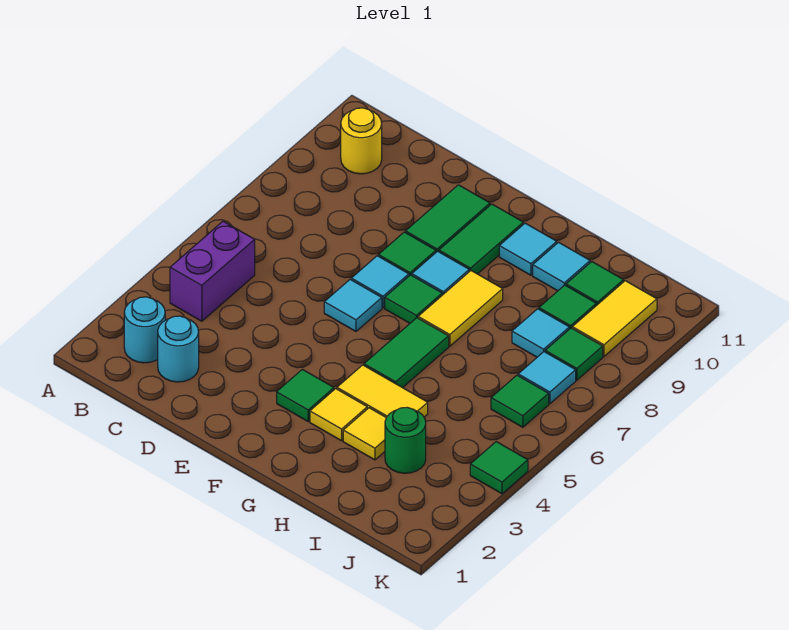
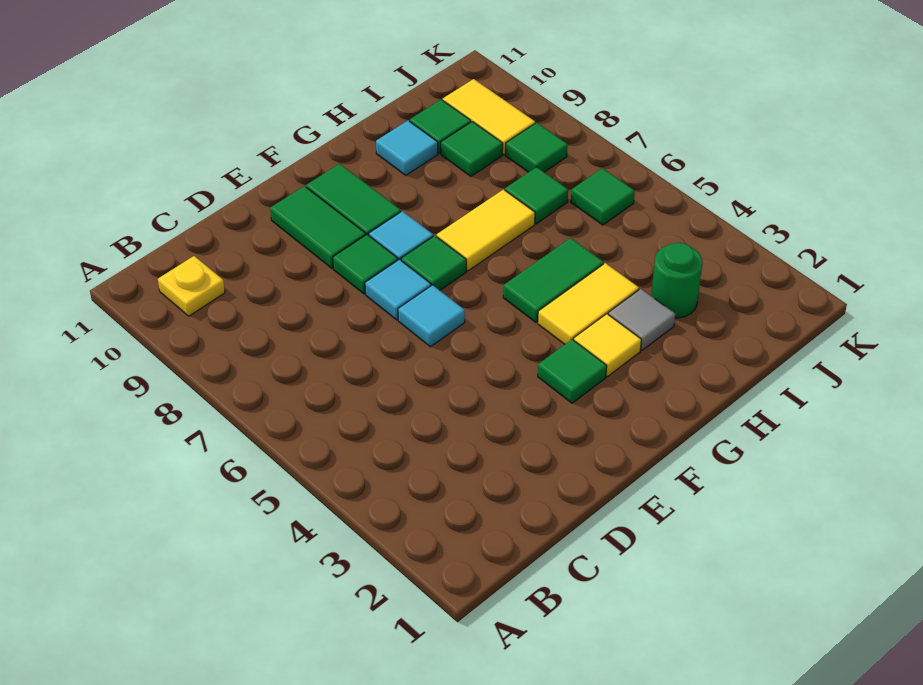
cyan 1x1 round brick [124,297,165,363] -> none
purple 1x2 brick [170,221,255,321] -> none
yellow 1x1 round brick [341,108,382,174] -> yellow 1x1 plate [158,256,225,316]
cyan 1x1 round brick [158,316,199,382] -> none
green 1x2 tile [364,318,449,388] -> green 1x2 tile turned to [503,238,604,322]
yellow 1x2 tile [418,271,503,346] -> yellow 1x2 tile turned to [437,190,535,271]
cyan 1x1 tile [499,223,557,275] -> none
yellow 1x1 tile [343,408,386,460] -> grey 1x1 tile [608,289,675,351]
cyan 1x1 tile [512,309,569,357] -> none
cyan 1x1 tile [518,352,576,404] -> none
green 1x1 tile [470,442,528,494] -> green 1x1 tile moved to [505,167,568,224]

